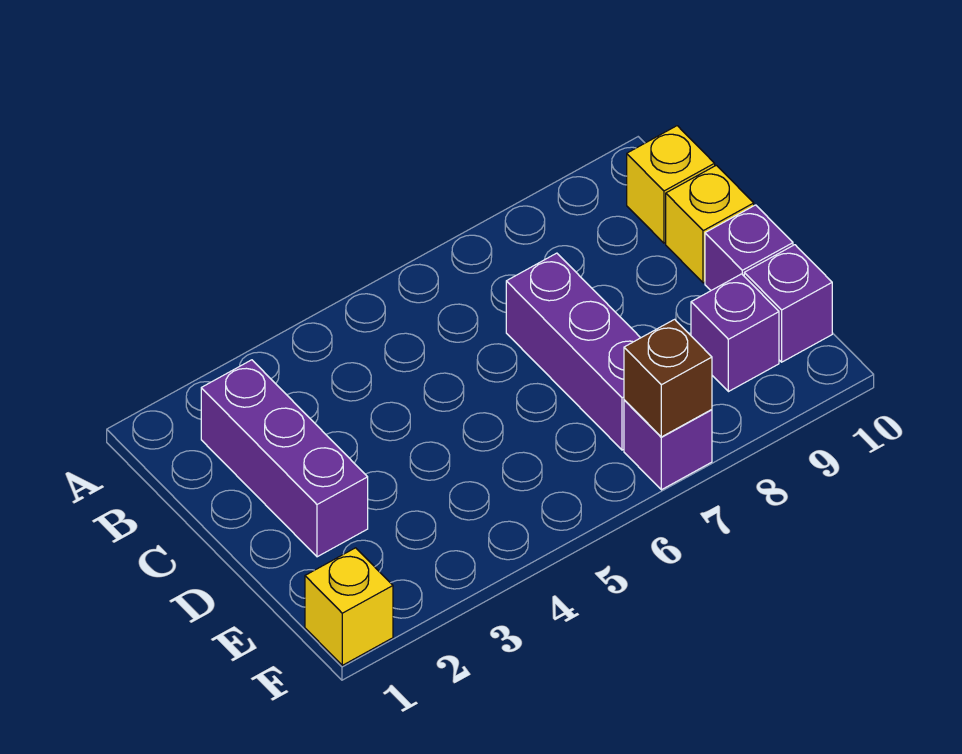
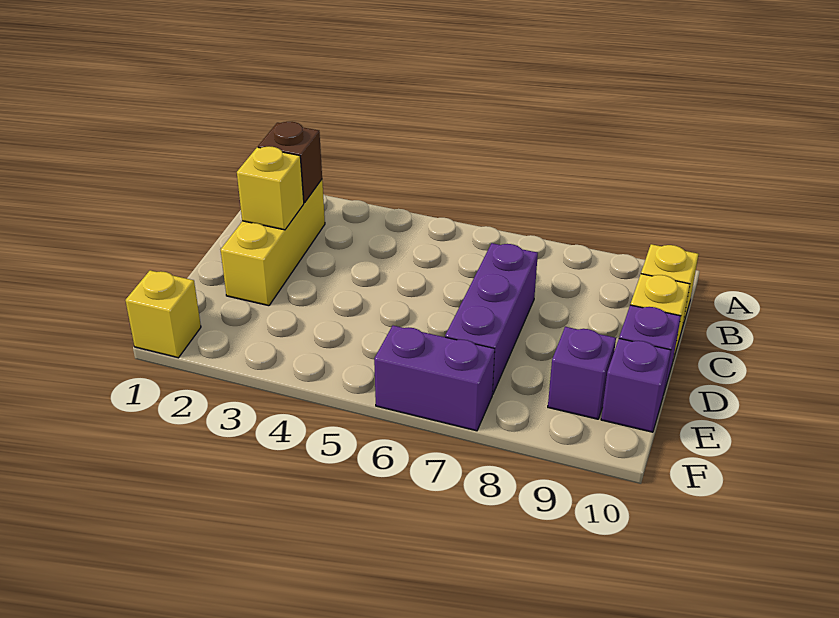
purple 1x3 brick [201,360,368,557] -> yellow 1x3 brick [221,180,325,306]
none -> yellow 1x1 brick [237,147,304,230]
purple 1x1 brick [624,400,712,490] -> purple 1x2 brick [374,326,495,431]
brown 1x1 brick [624,319,712,437] -> brown 1x1 brick moved to [258,122,322,203]

